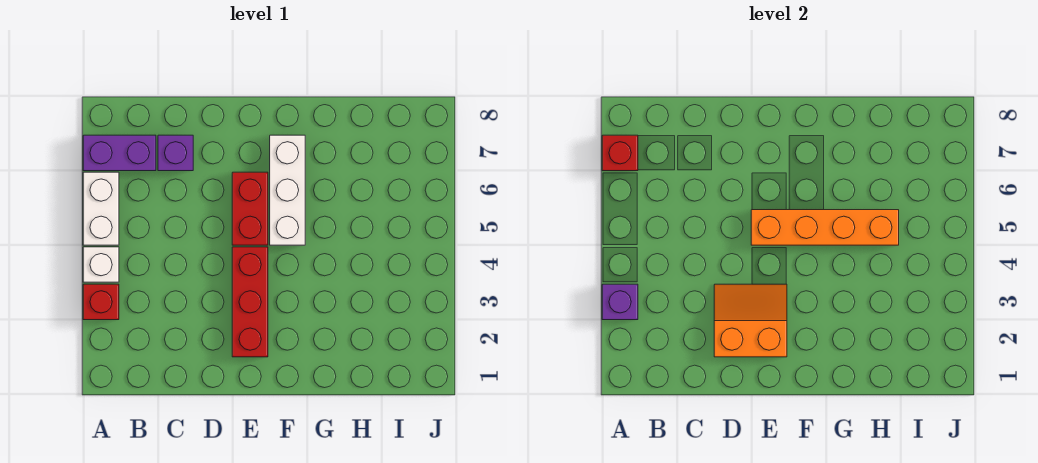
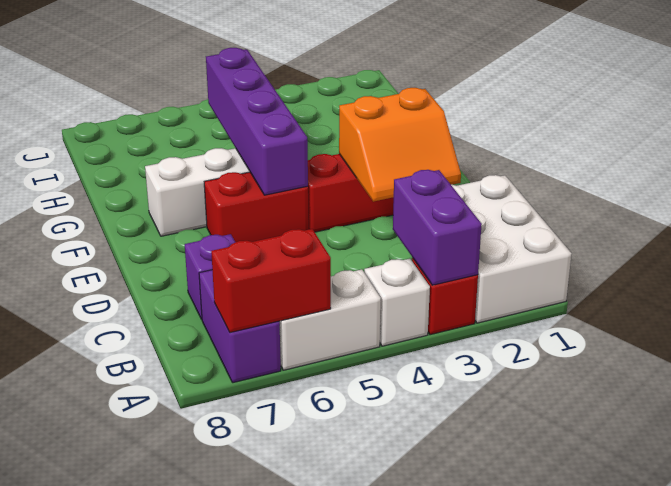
none -> white 2x3 brick [451,175,572,323]
purple 1x1 brick [602,284,638,320] -> purple 1x2 brick [393,170,482,285]
red 1x1 brick [602,135,638,171] -> red 1x2 brick [211,229,331,333]
orange 2x2 slope [714,284,787,357] -> orange 2x2 slope turned to [339,88,461,202]
orange 1x4 brick [751,210,899,245] -> purple 1x4 brick [206,48,308,195]

